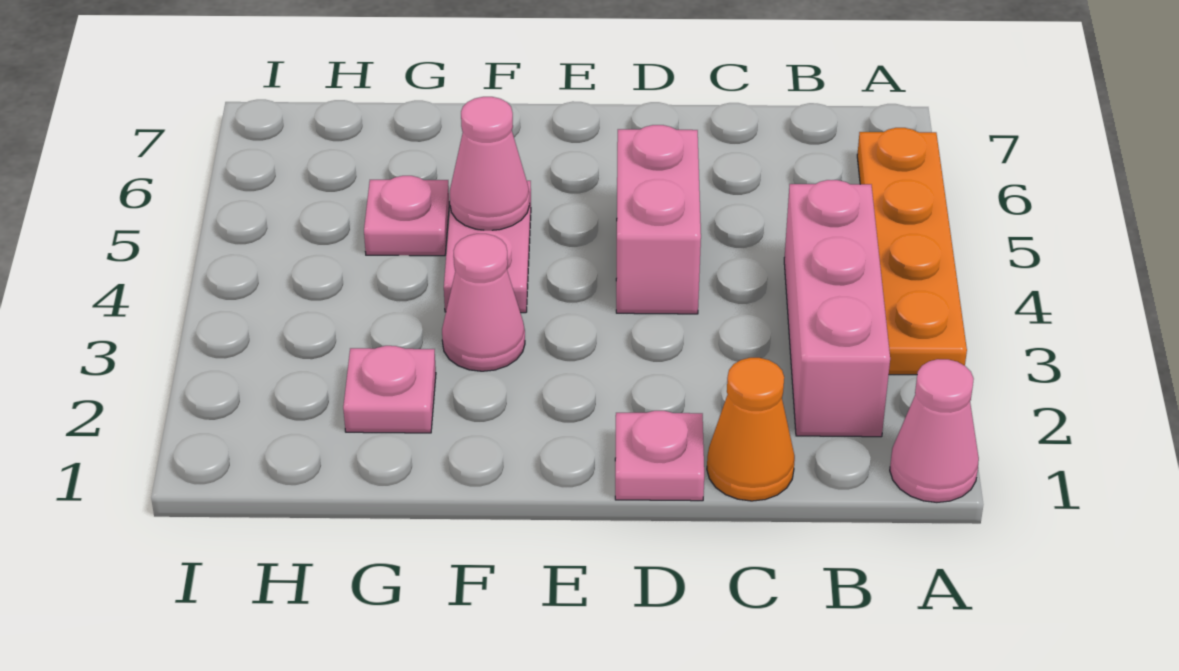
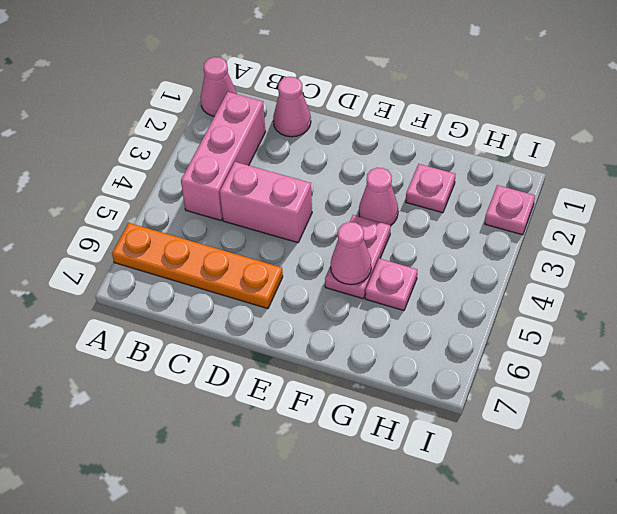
orange 1x4 plate [857,128,967,375] -> orange 1x4 plate turned to [112,223,283,309]
orange 1x1 cone [707,358,795,501] -> pink 1x1 cone [273,77,311,137]
pink 1x1 plate [615,411,704,501] -> pink 1x1 plate moved to [485,185,535,235]
pink 1x2 brick [616,125,701,314] -> pink 1x2 brick turned to [220,162,312,243]

